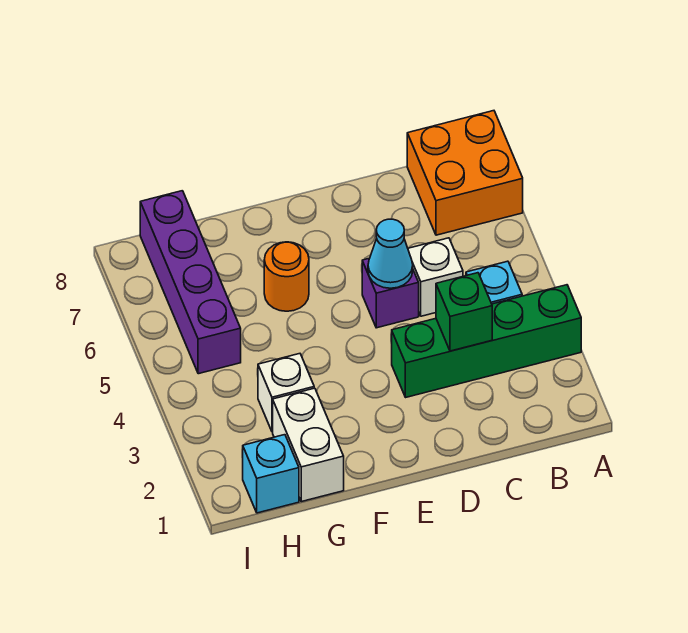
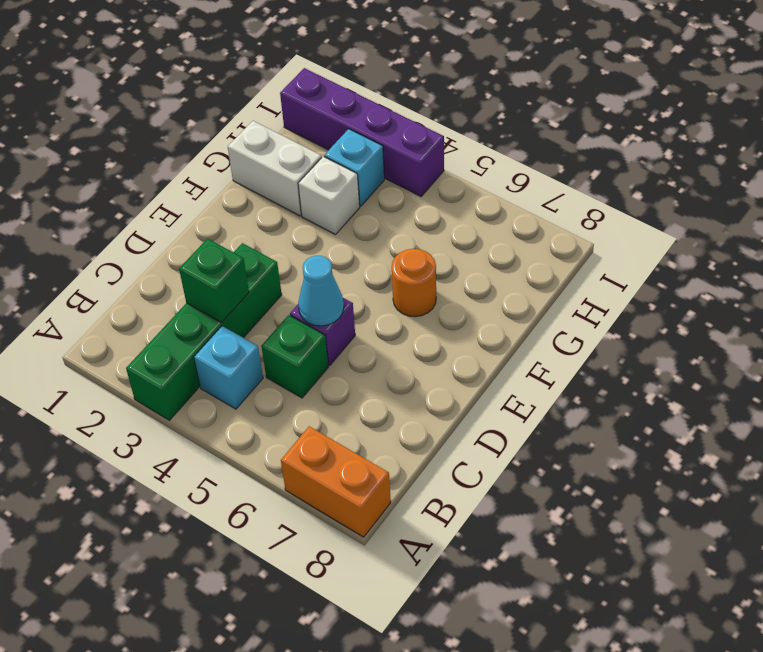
orange 2x2 brick [407,111,523,235] -> orange 1x2 brick [281,426,391,537]
white 1x1 brick [408,238,463,316] -> green 1x1 brick [261,315,328,398]
cyan 1x1 brick [242,435,299,513] -> cyan 1x1 brick moved to [324,129,384,206]
purple 1x4 brick [140,191,241,374] -> purple 1x4 brick moved to [280,68,444,196]

